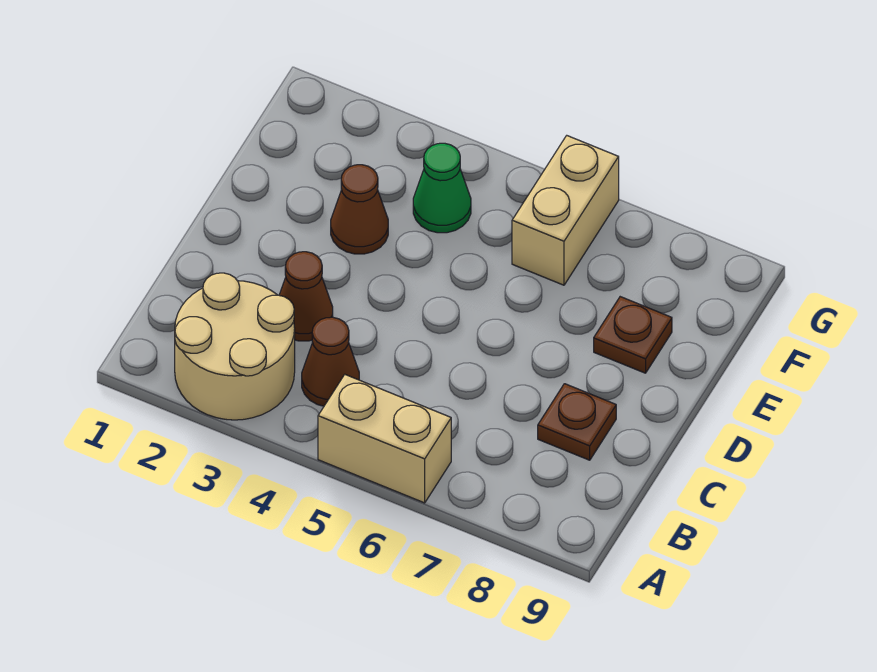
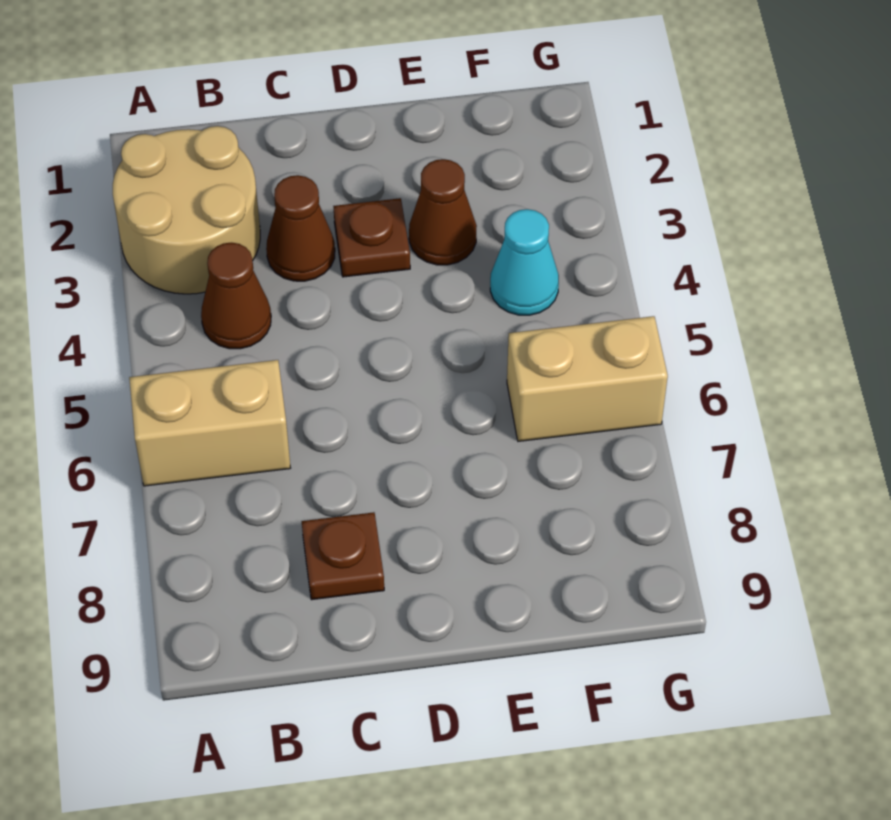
tan 1x2 brick [318,375,451,503] -> tan 1x2 brick turned to [129,360,290,486]
brown 1x1 plate [594,297,672,373] -> brown 1x1 plate moved to [333,198,410,277]
green 1x1 cone [413,143,471,233] -> cyan 1x1 cone [490,209,559,315]

